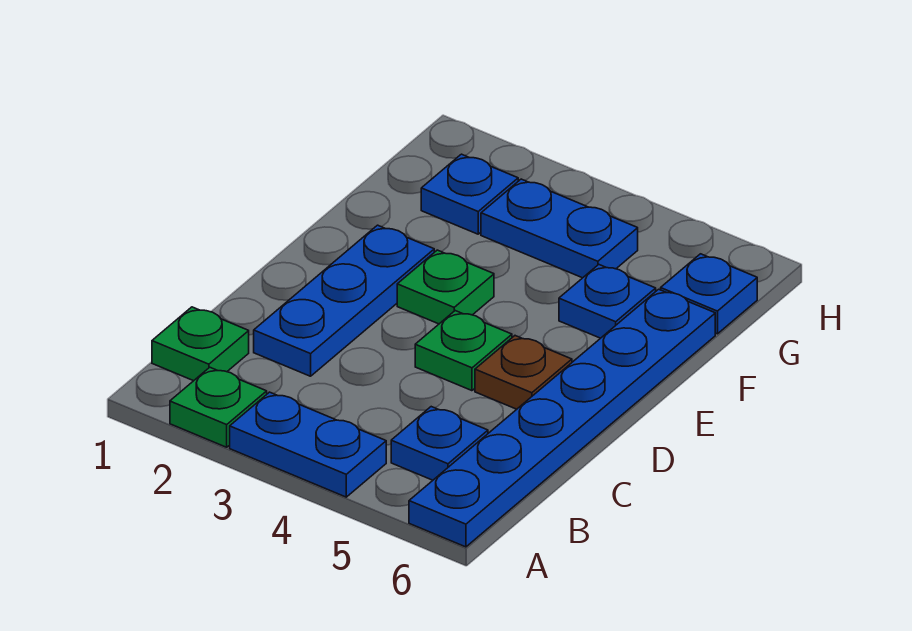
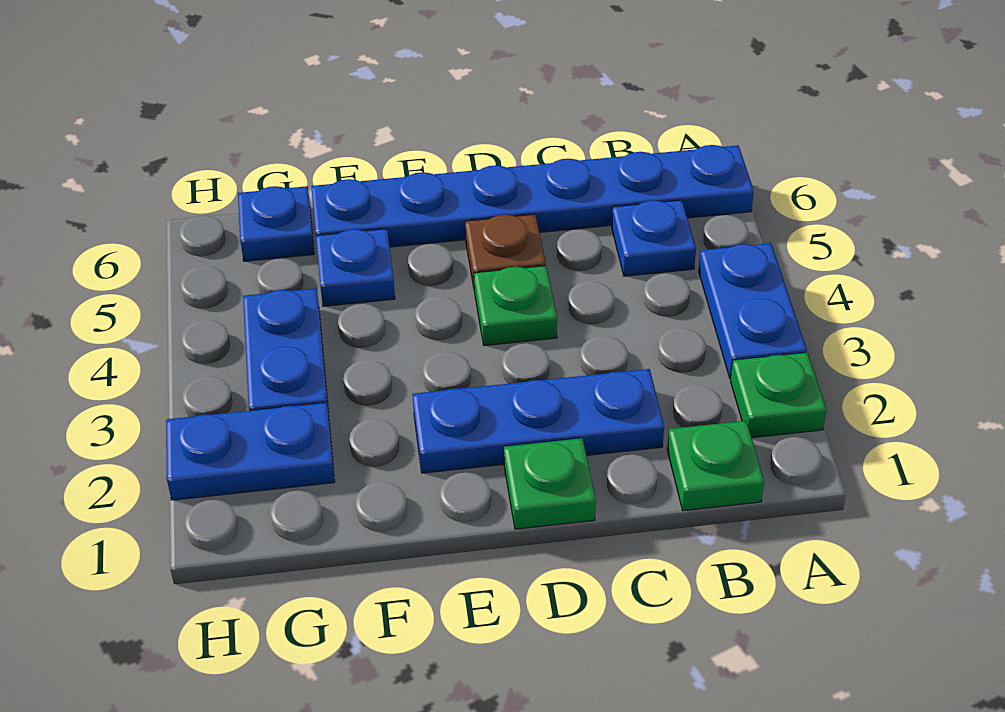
green 1x1 plate [397,250,494,324] -> green 1x1 plate moved to [504,438,596,529]
blue 1x1 plate [421,154,518,234] -> blue 1x2 plate [166,403,335,500]

